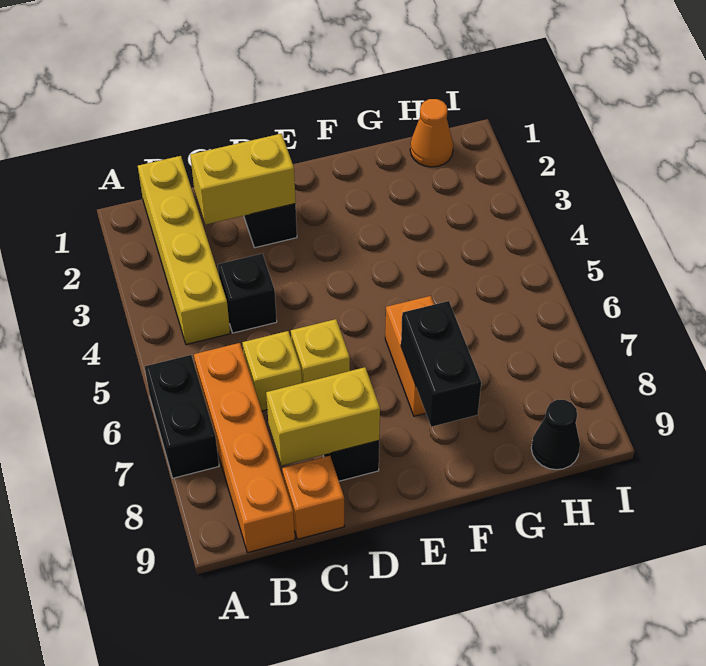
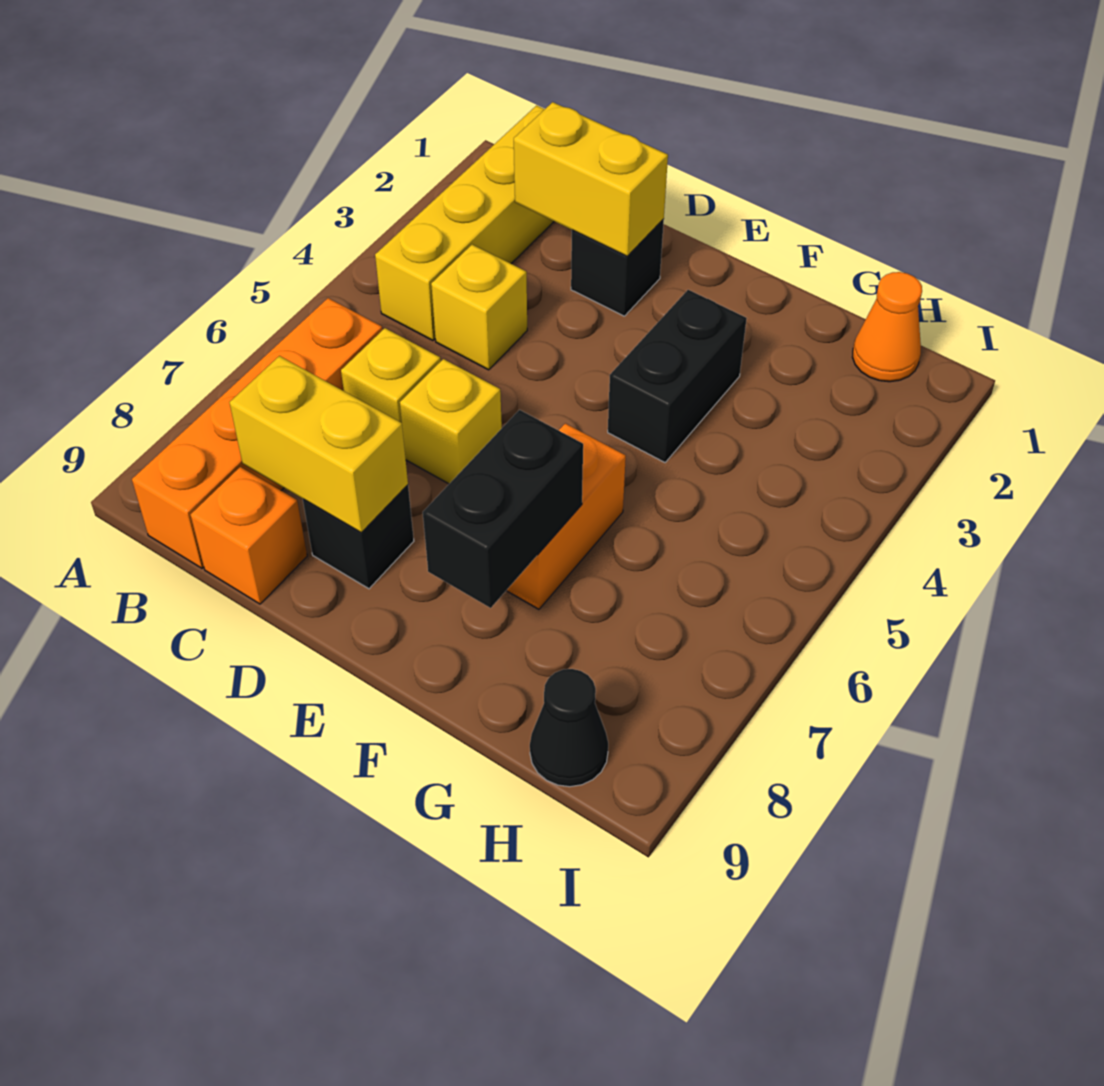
black 1x2 brick [145,355,219,478] -> black 1x2 brick moved to [608,290,747,462]
black 1x1 brick [218,254,277,333] -> yellow 1x1 brick [431,245,527,370]

